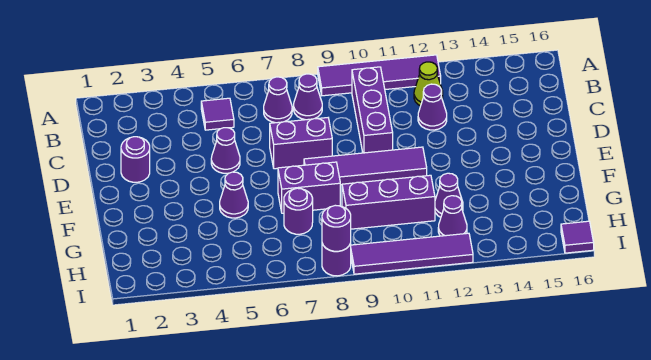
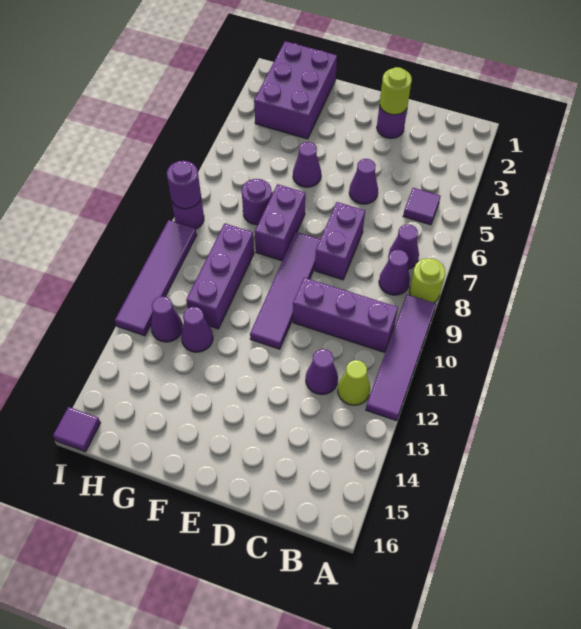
none -> lime 1x1 round brick [410,258,445,303]
none -> lime 1x1 round brick [380,67,412,115]
none -> purple 2x3 brick [254,41,337,139]

